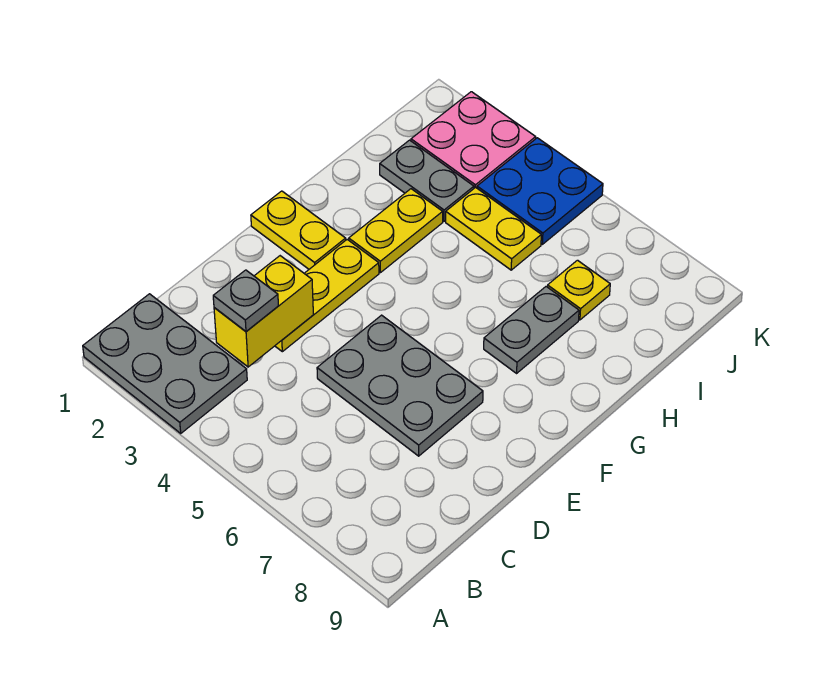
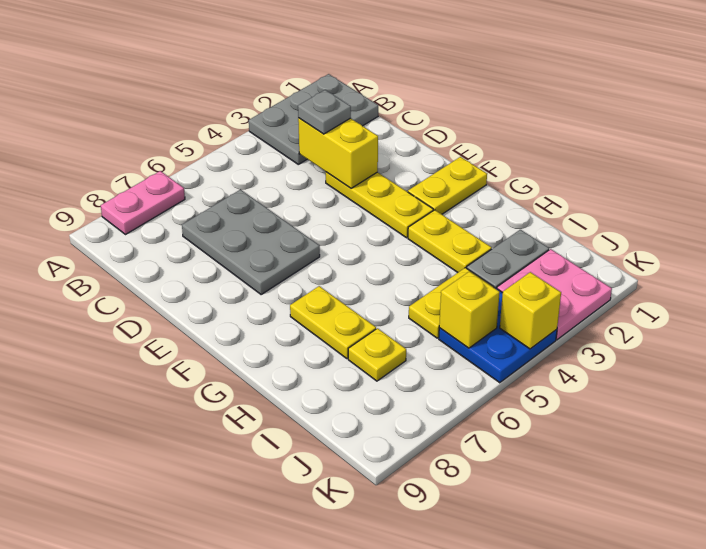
none -> pink 1x2 plate [101,171,185,235]
grey 2x3 plate [317,315,483,456] -> grey 2x3 plate turned to [182,190,320,295]
grey 1x2 plate [484,287,579,373] -> yellow 1x2 plate [290,286,376,359]
none -> yellow 1x1 brick [439,271,500,348]
none -> yellow 1x1 brick [500,272,561,349]

